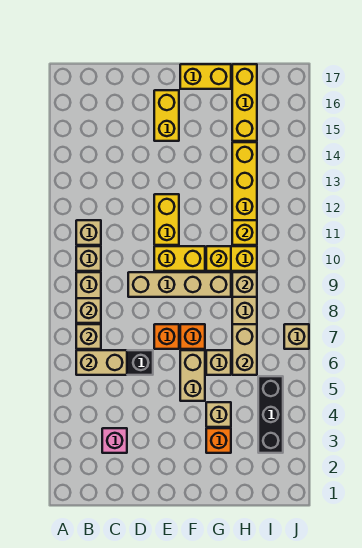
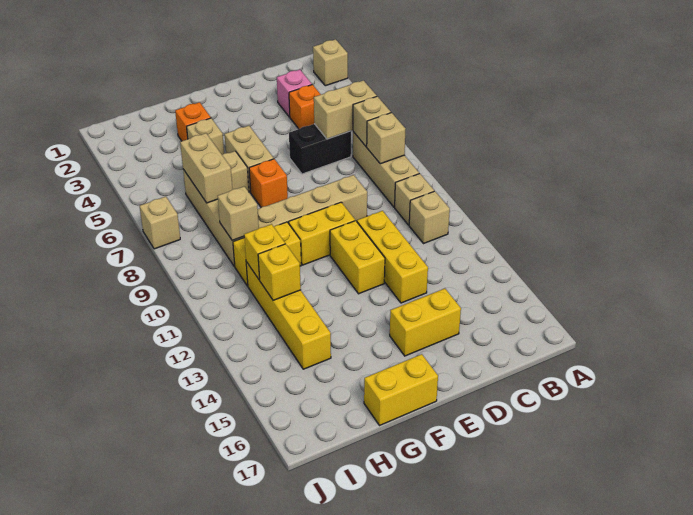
none -> tan 1x1 brick [313,39,348,86]
orange 1x1 brick [154,324,179,349] -> orange 1x1 brick moved to [289,85,321,129]
yellow 1x2 brick [154,90,179,141] -> yellow 1x2 brick turned to [390,289,461,356]
yellow 1x1 brick [206,246,231,271] -> yellow 1x1 brick moved to [258,244,301,300]
yellow 1x3 brick [232,64,257,141] -> yellow 1x3 brick moved to [357,211,428,303]
black 1x3 brick [258,376,283,453] -> none

